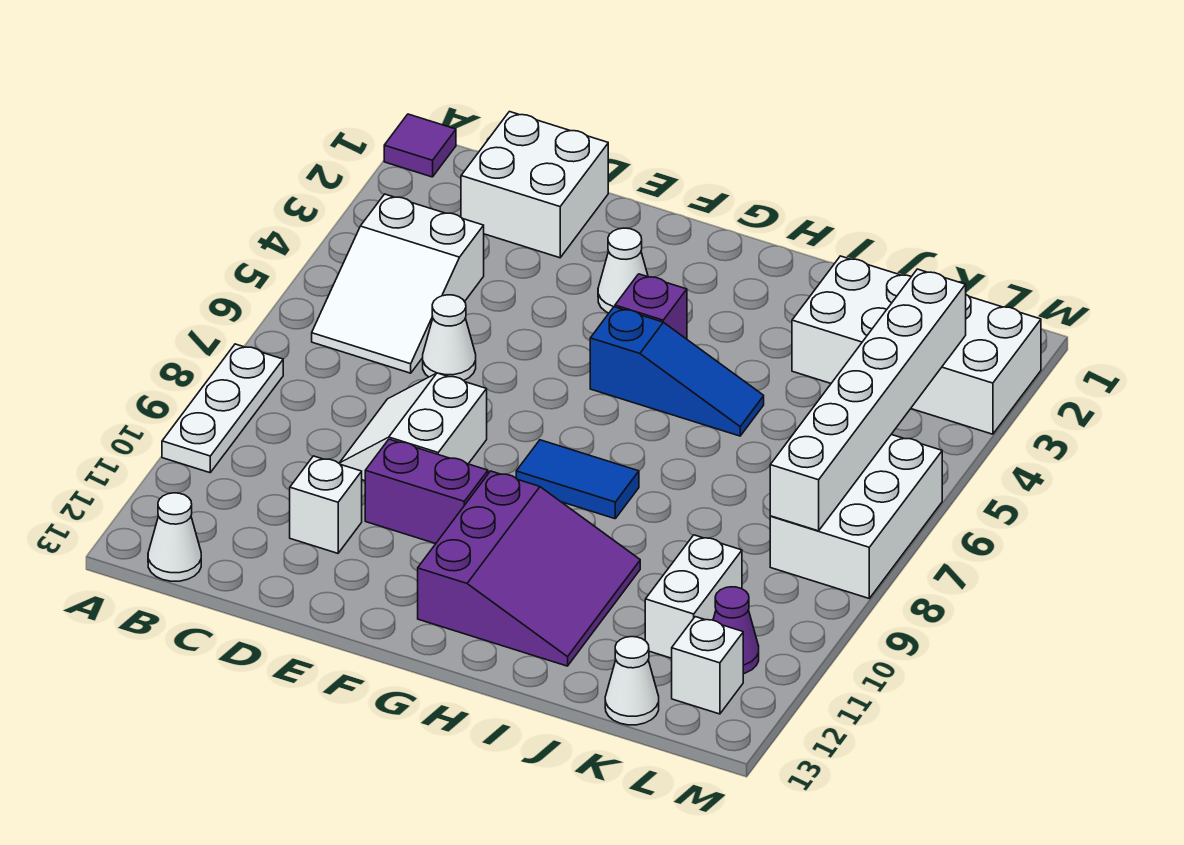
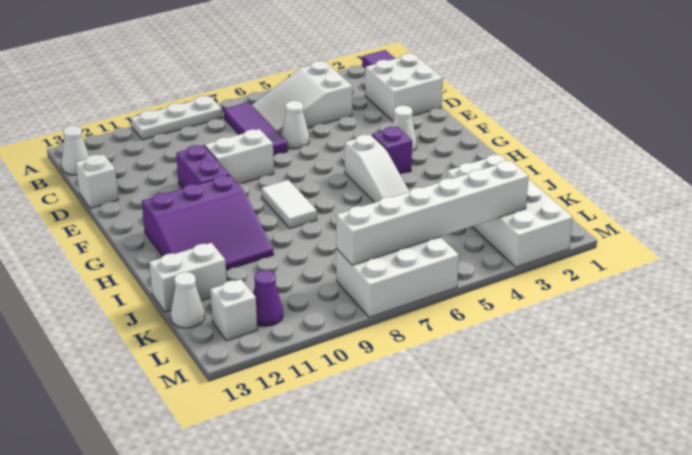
none -> purple 1x3 tile [224,102,288,156]
white 1x1 brick [290,456,362,553] -> white 1x1 brick moved to [76,155,118,208]
blue 1x3 slope [590,307,764,436] -> white 1x3 slope [345,135,409,203]
blue 1x2 tile [516,440,639,519] -> white 1x2 tile [261,180,317,229]
white 1x2 brick [645,535,742,658] -> white 1x2 brick moved to [149,243,227,312]

